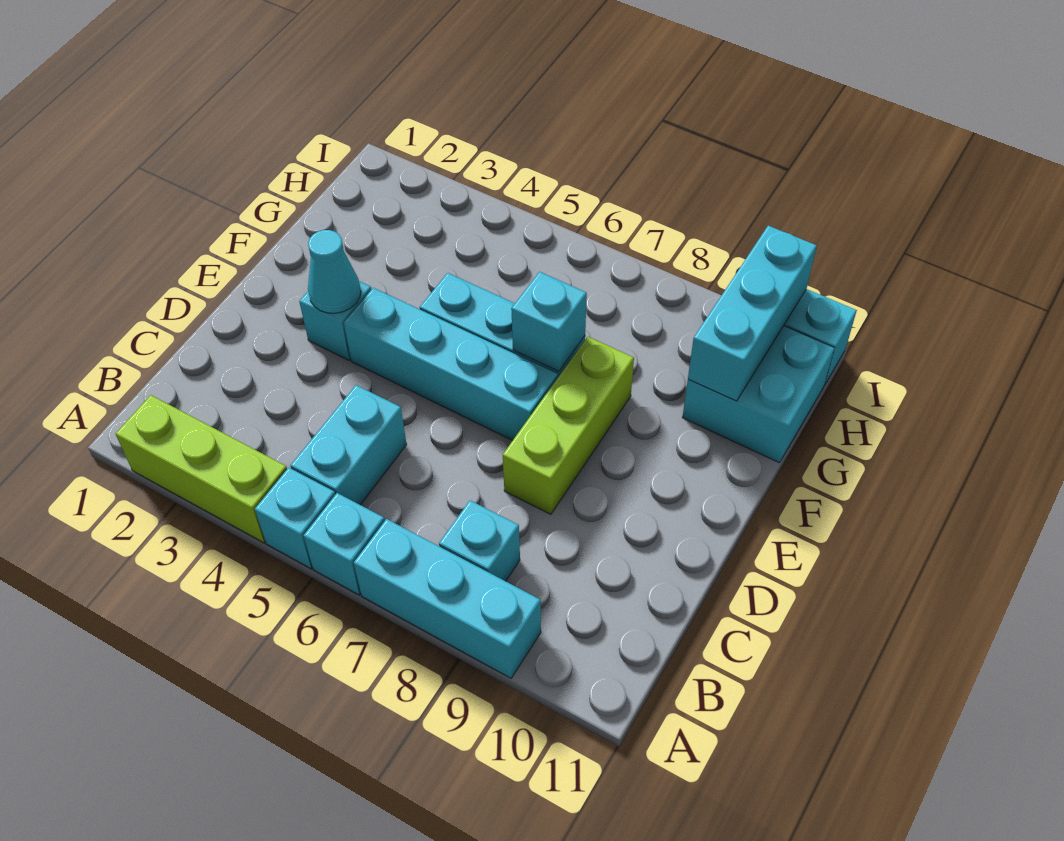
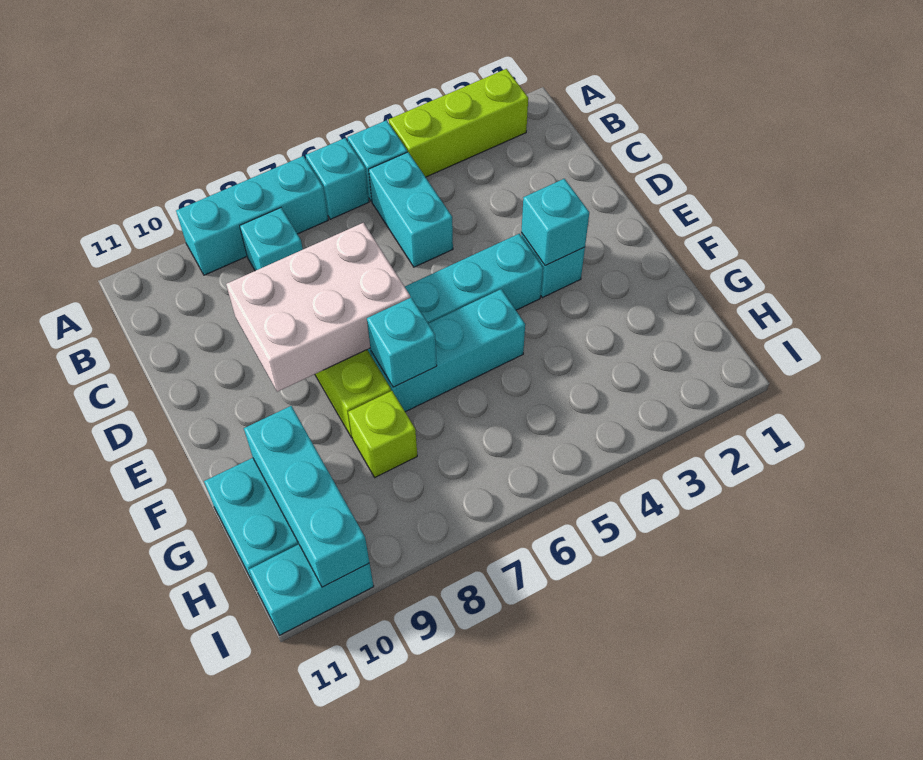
none -> white 2x3 brick [226,223,410,392]
cyan 1x1 cone [308,230,361,313] -> cyan 1x1 brick [521,179,589,266]
none -> lime 1x1 brick [348,391,417,477]

